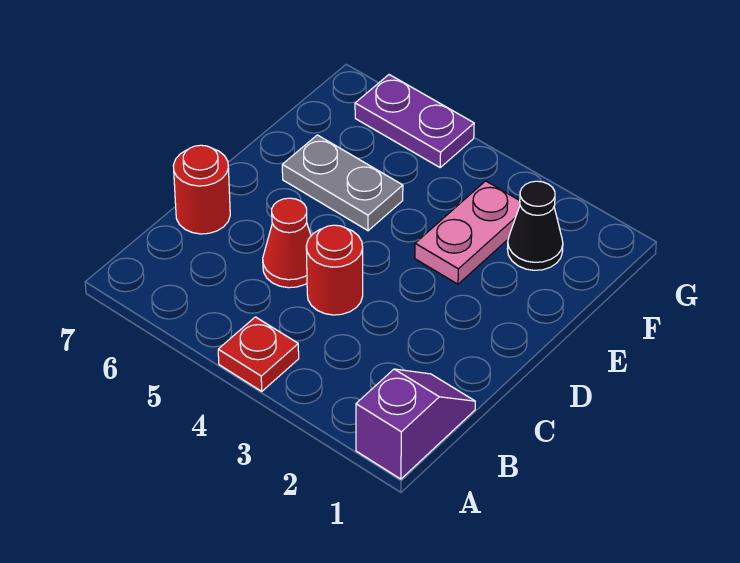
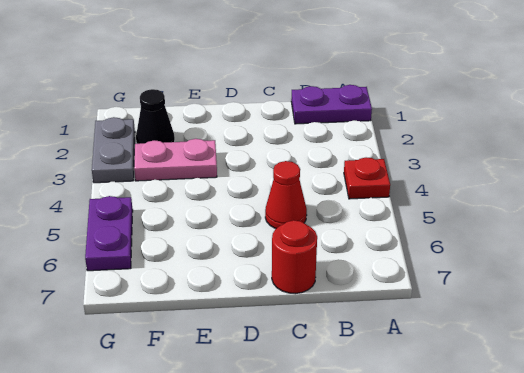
purple 1x2 slope [356,369,475,479] -> purple 1x2 plate [291,85,372,124]
red 1x1 round brick [306,225,363,315] -> none
grey 1x2 plate [282,135,403,231] -> grey 1x2 plate moved to [92,117,135,183]

